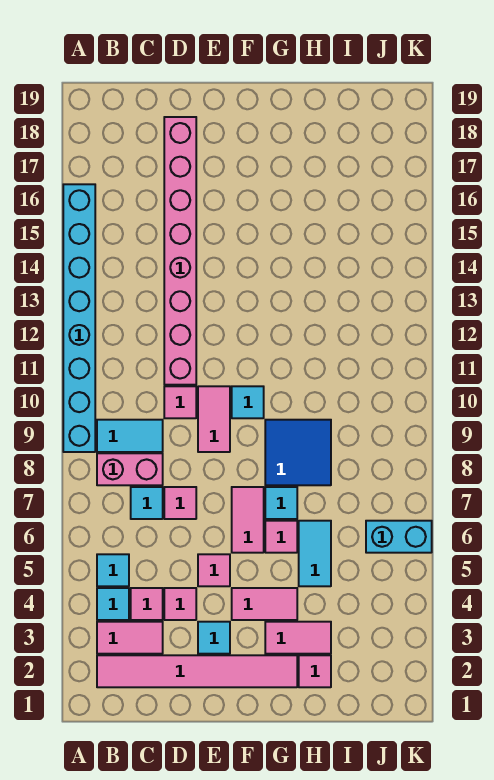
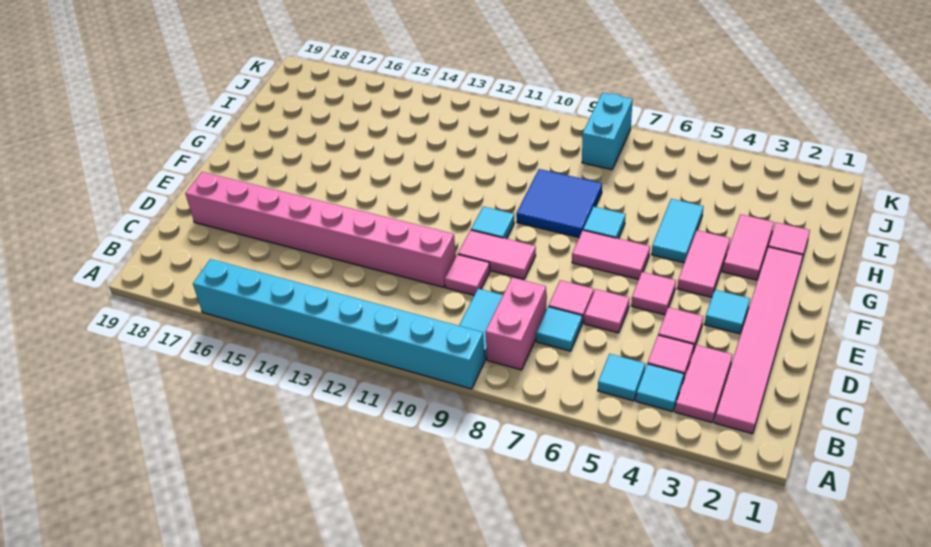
pink 1x1 tile [265,521,297,553] -> pink 1x1 tile moved to [584,289,630,333]
cyan 1x2 tile [299,521,331,586] -> cyan 1x2 tile turned to [652,199,704,263]
cyan 1x2 brick [366,521,432,553] -> cyan 1x2 brick moved to [582,93,633,170]

